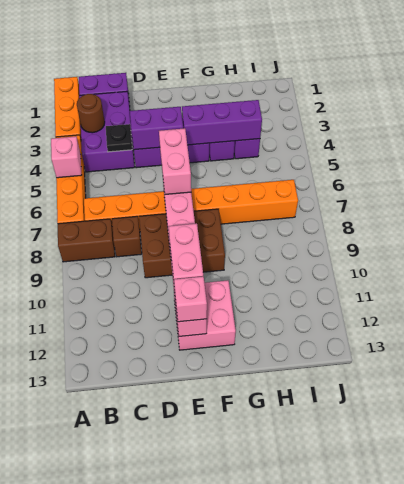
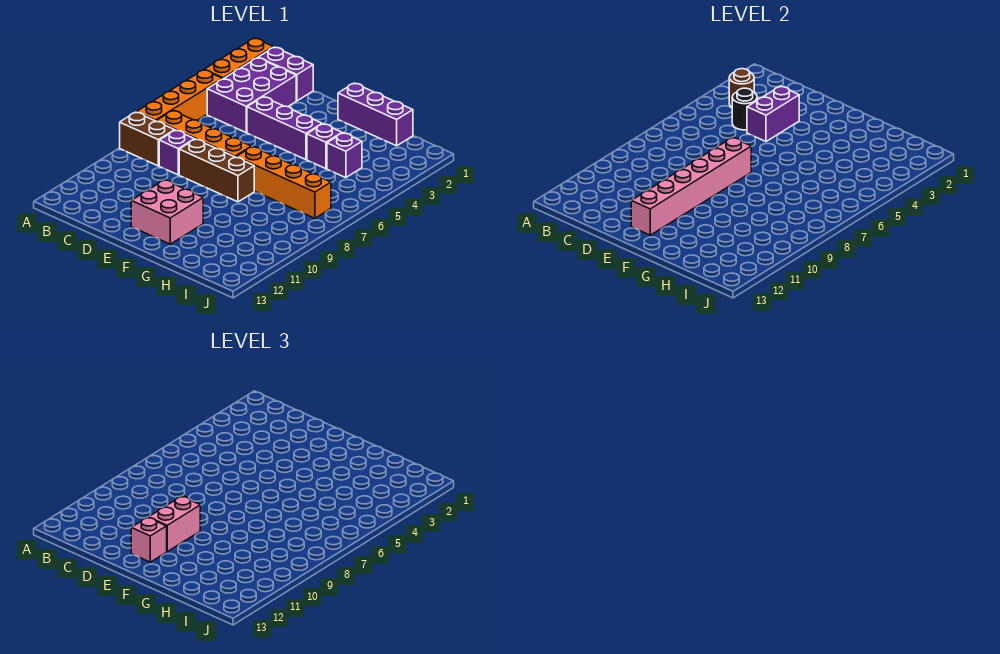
pink 1x1 brick [51,136,81,178] -> none
black 1x1 plate [106,124,132,152] -> black 1x1 round brick [732,88,757,130]
brown 1x1 brick [112,216,142,257] -> purple 1x1 brick [159,130,194,175]
purple 1x2 brick [130,107,183,150] -> purple 1x2 brick turned to [747,86,799,142]
brown 2x3 brick [139,209,225,278] -> brown 1x3 brick [179,139,254,202]
pink 1x2 brick [159,128,191,194] -> none
purple 1x3 brick [182,100,262,145] -> purple 1x3 brick moved to [338,83,413,146]

